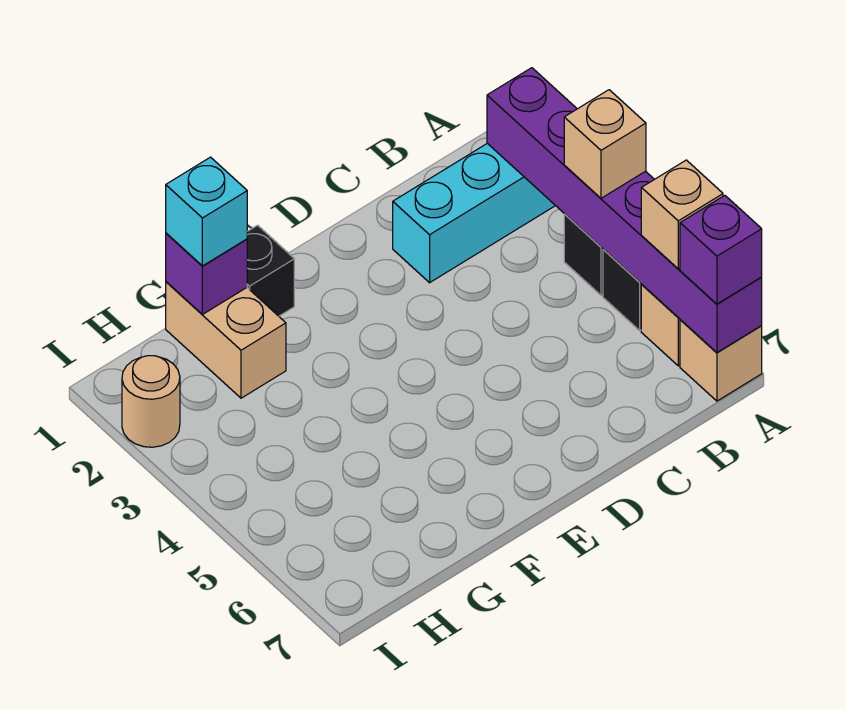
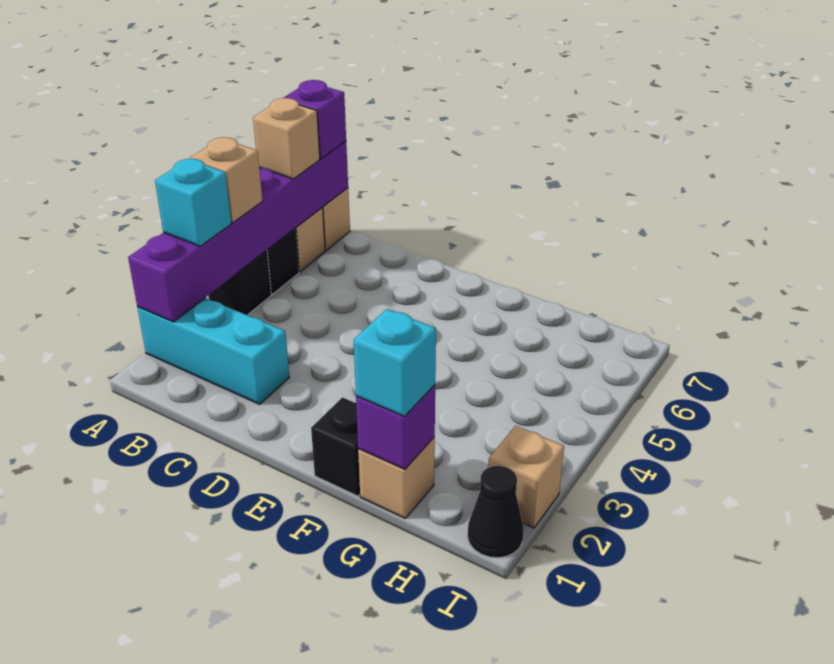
none -> cyan 1x1 brick [155,159,231,246]
tan 1x2 brick [166,282,286,398] -> tan 1x1 brick [358,437,435,518]
none -> black 1x1 cone [468,466,523,558]
tan 1x1 round brick [122,356,180,447] -> tan 1x1 brick [488,426,564,528]

